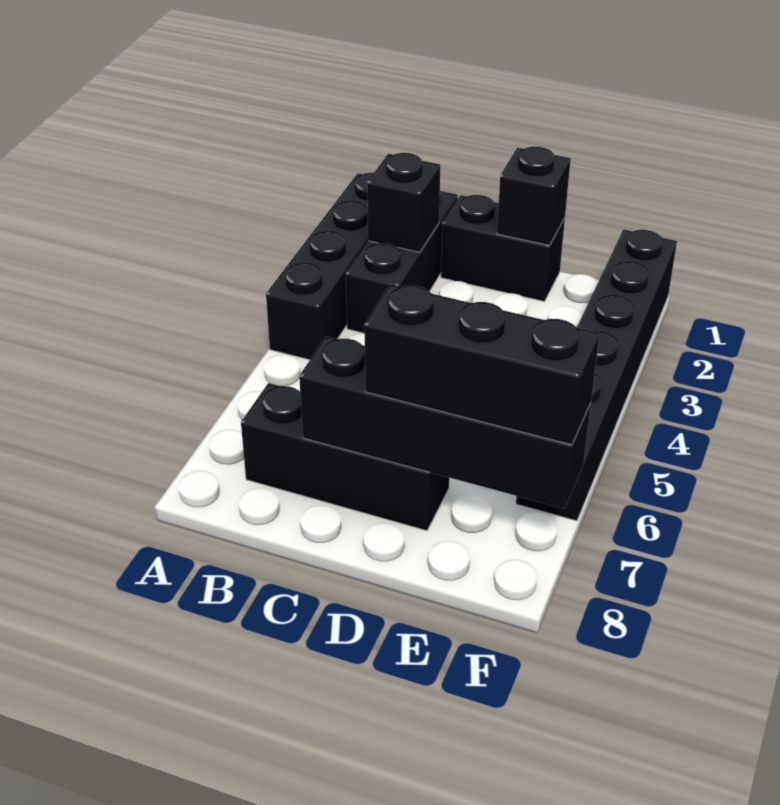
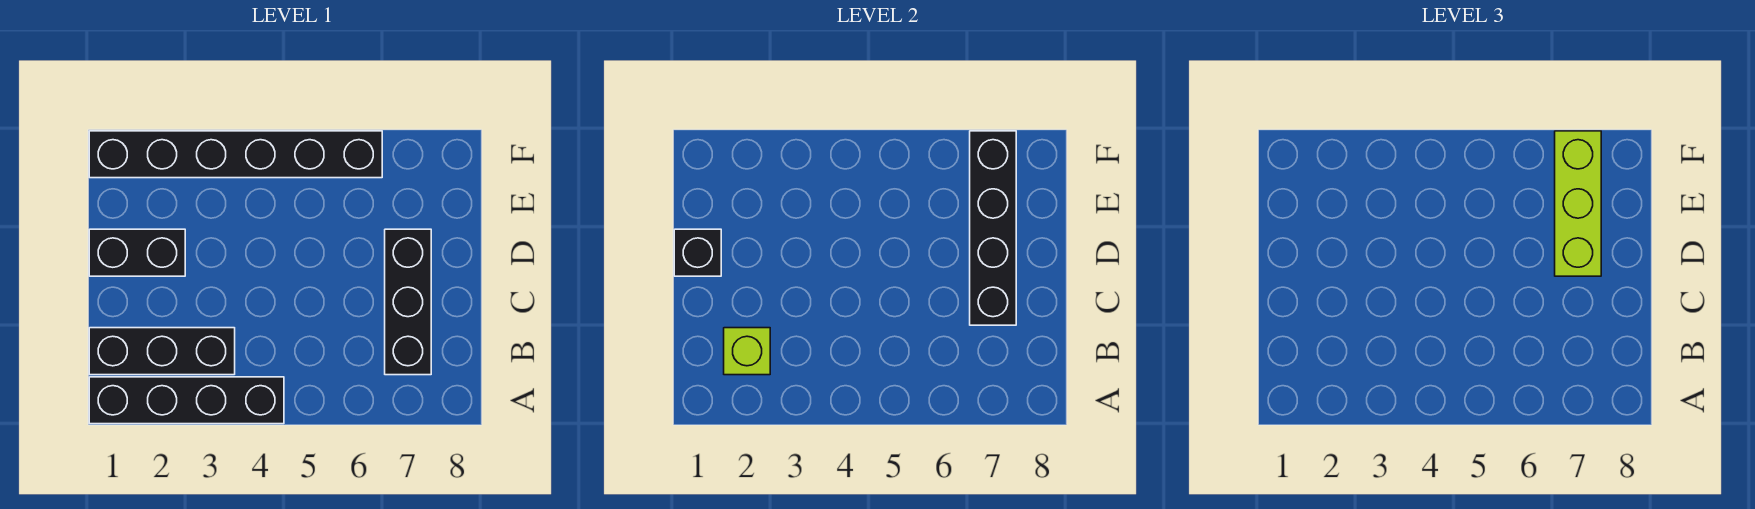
black 1x1 brick [367,153,440,252] -> lime 1x1 brick [724,328,770,375]
black 1x2 brick [441,195,565,302] -> black 1x2 brick turned to [89,229,185,276]
black 1x3 brick [364,284,600,445] -> lime 1x3 brick [1555,131,1601,276]

